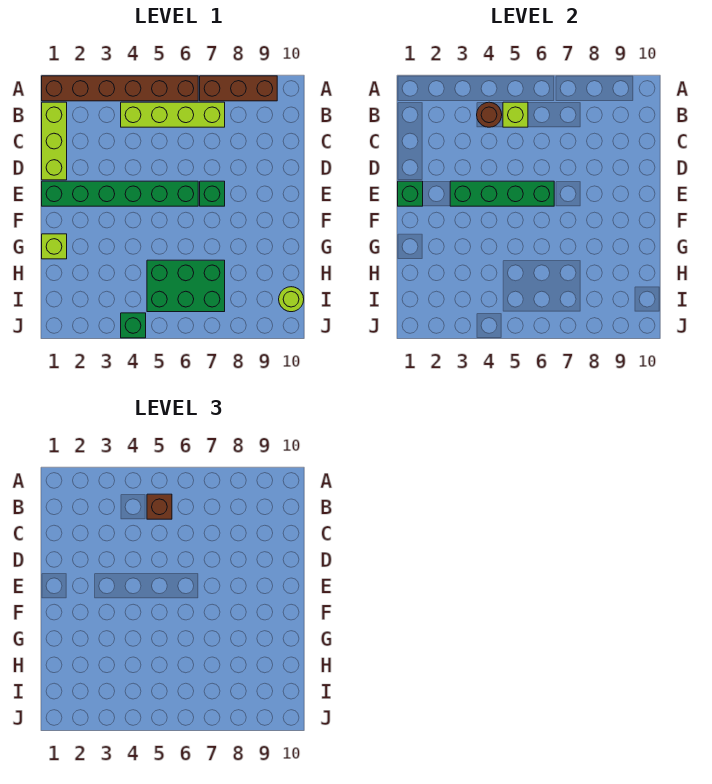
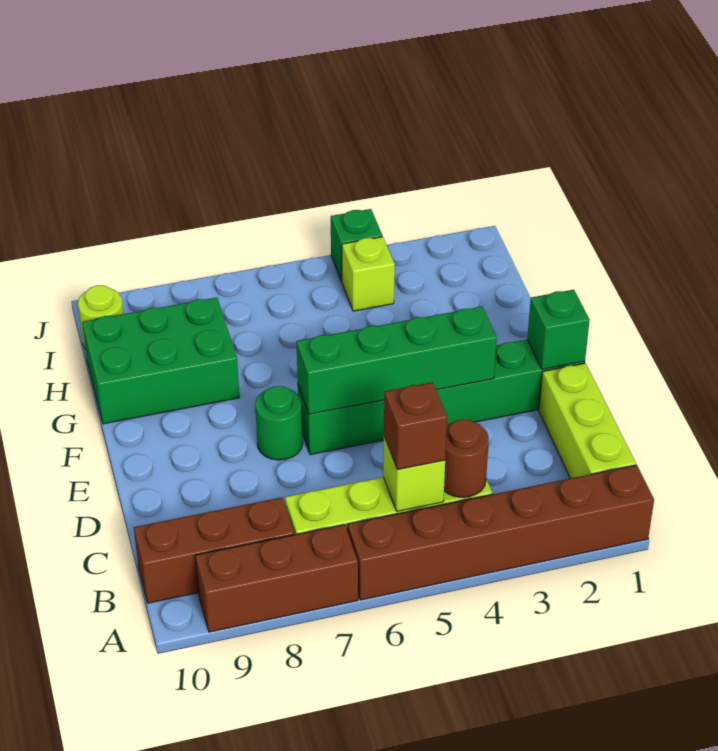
none -> brown 1x3 brick [134,497,294,603]
green 1x1 brick [200,181,225,206] -> green 1x1 round brick [255,386,303,460]
lime 1x1 brick [42,234,67,259] -> lime 1x1 brick moved to [342,237,395,311]
green 2x3 brick [147,260,225,312] -> green 2x3 brick moved to [82,298,239,424]

